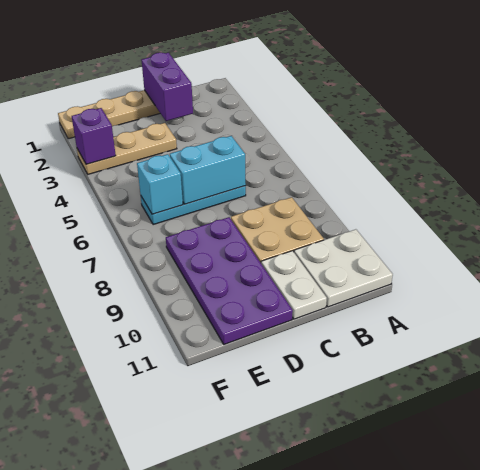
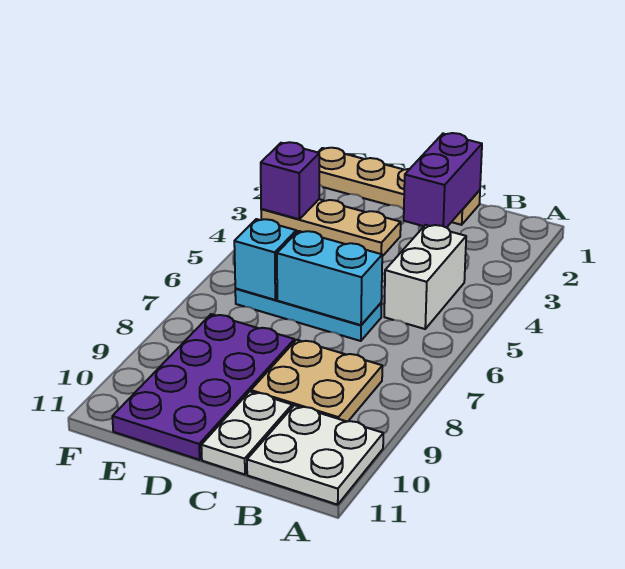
none -> white 1x2 brick [384,225,466,329]

